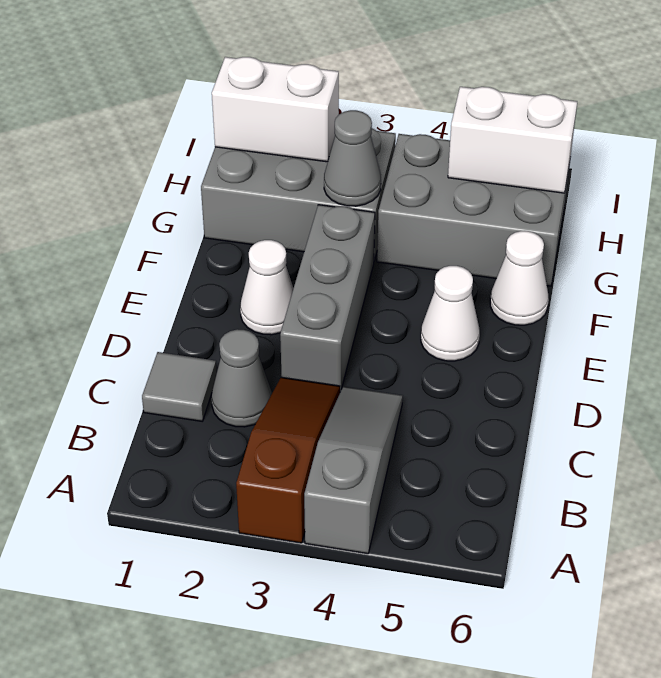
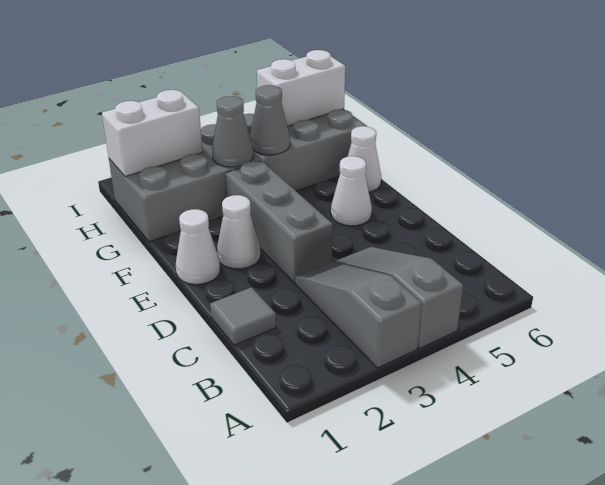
brown 1x3 slope [236,377,340,543] -> grey 1x3 slope [295,262,422,368]
grey 1x1 cone [211,329,272,427] -> grey 1x1 cone moved to [250,85,290,155]
none -> white 1x1 cone [176,209,220,284]

